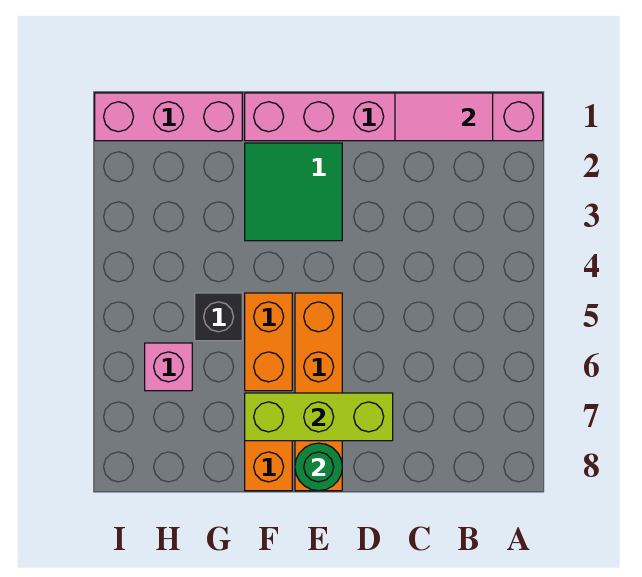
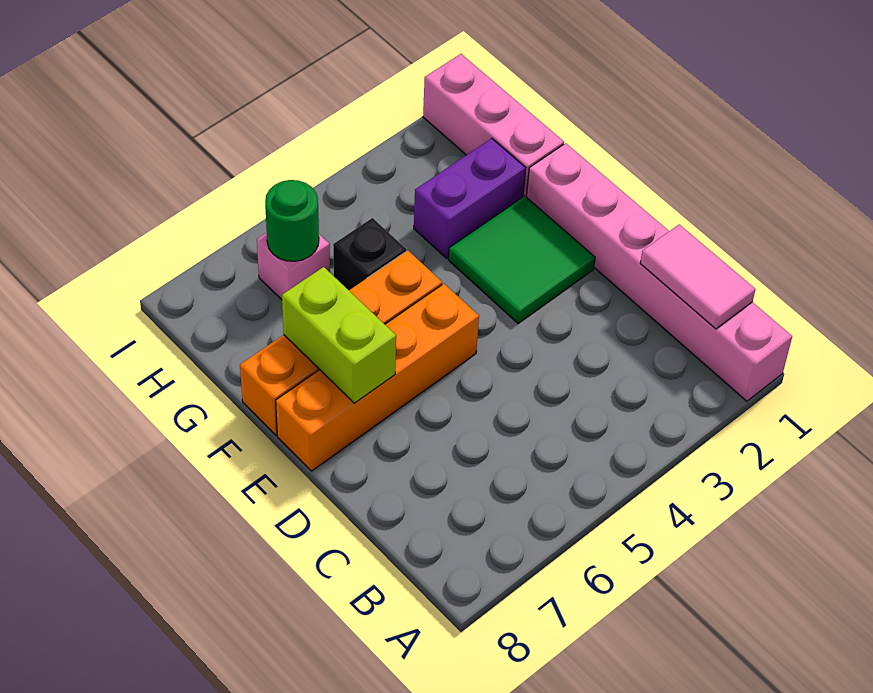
lime 1x3 brick [245,393,393,441] -> lime 1x2 brick [282,267,396,403]
green 1x1 round brick [295,443,342,491] -> green 1x1 round brick moved to [265,180,319,261]
none -> purple 1x2 brick [414,138,526,258]

